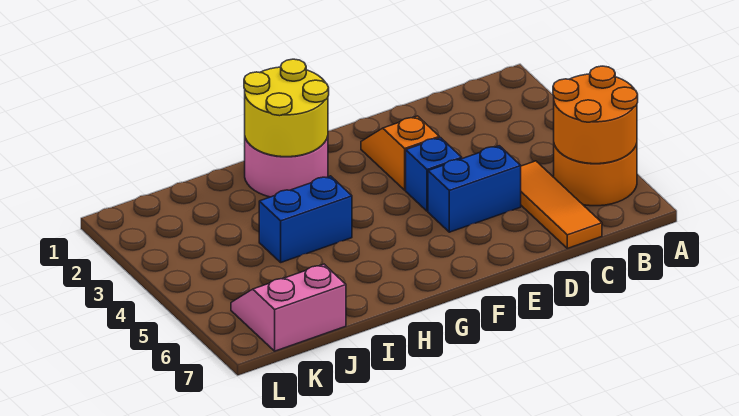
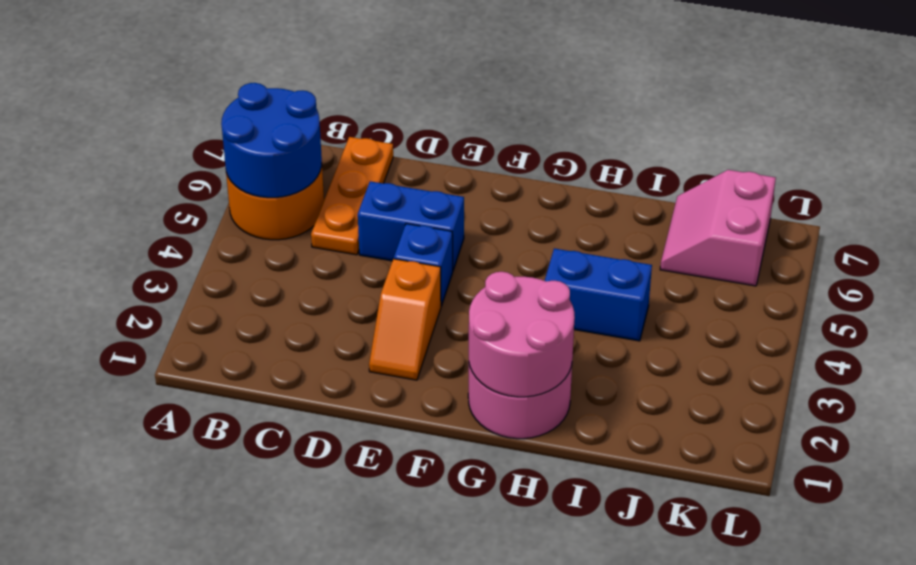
orange 2x2 round brick [553,66,638,164] -> blue 2x2 round brick [221,83,322,198]
orange 1x3 tile [521,161,602,248] -> orange 1x3 plate [311,137,393,255]
yellow 2x2 round brick [244,59,329,157] -> pink 2x2 round brick [469,272,575,397]
pink 2x2 slope [231,264,346,351] -> pink 2x2 slope turned to [660,170,776,286]

